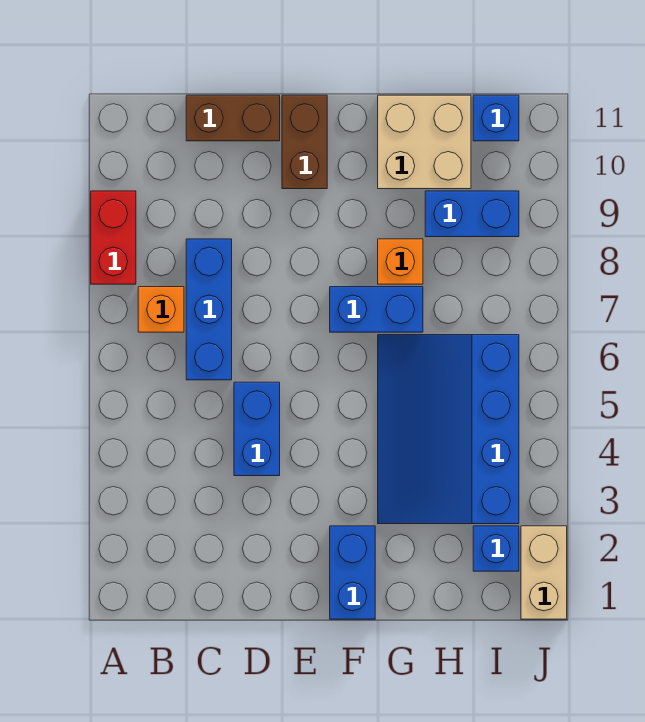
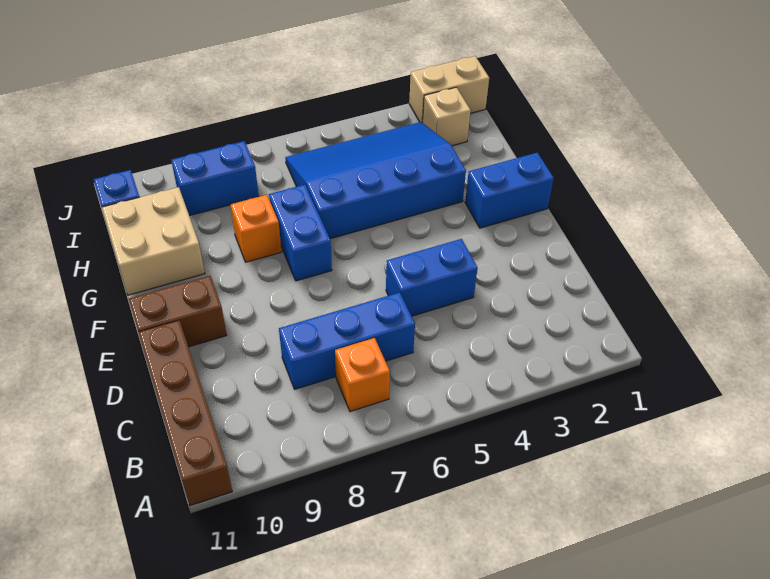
red 1x2 brick [91,191,136,284] -> none
brown 1x2 brick [186,95,280,141] -> brown 1x4 brick [138,320,232,506]
blue 3x4 slope [378,335,519,524] -> blue 3x4 slope turned to [285,122,466,239]
blue 1x2 brick [425,191,519,237] -> blue 1x2 brick turned to [171,141,259,216]
blue 1x1 brick [473,526,519,571] -> tan 1x1 brick [423,87,471,146]

